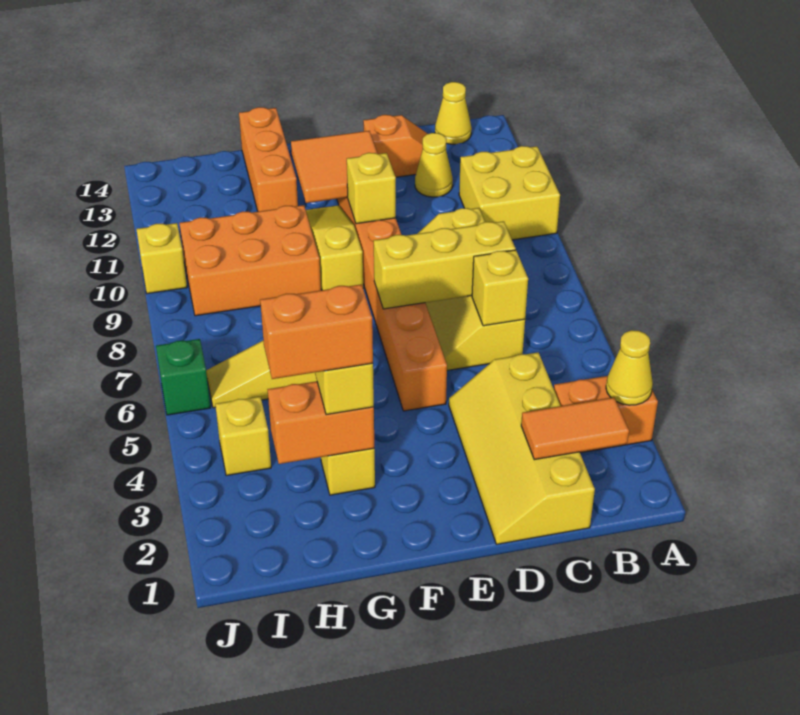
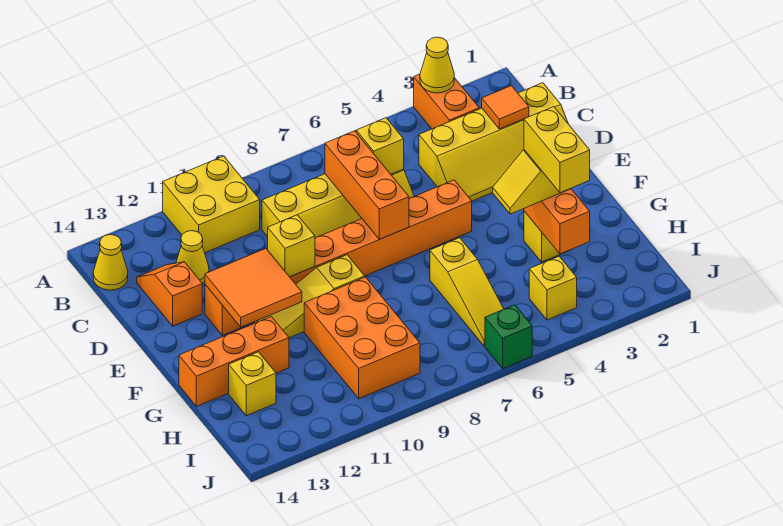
orange 1x2 tile [521,398,629,460] -> orange 1x1 tile [482,86,529,129]
yellow 1x3 brick [374,221,516,309] -> orange 1x3 brick [325,131,409,239]
orange 1x2 brick [260,284,373,379] -> yellow 1x2 brick [524,107,590,193]
yellow 1x1 brick [136,223,187,294] -> yellow 1x1 brick moved to [229,352,276,416]

